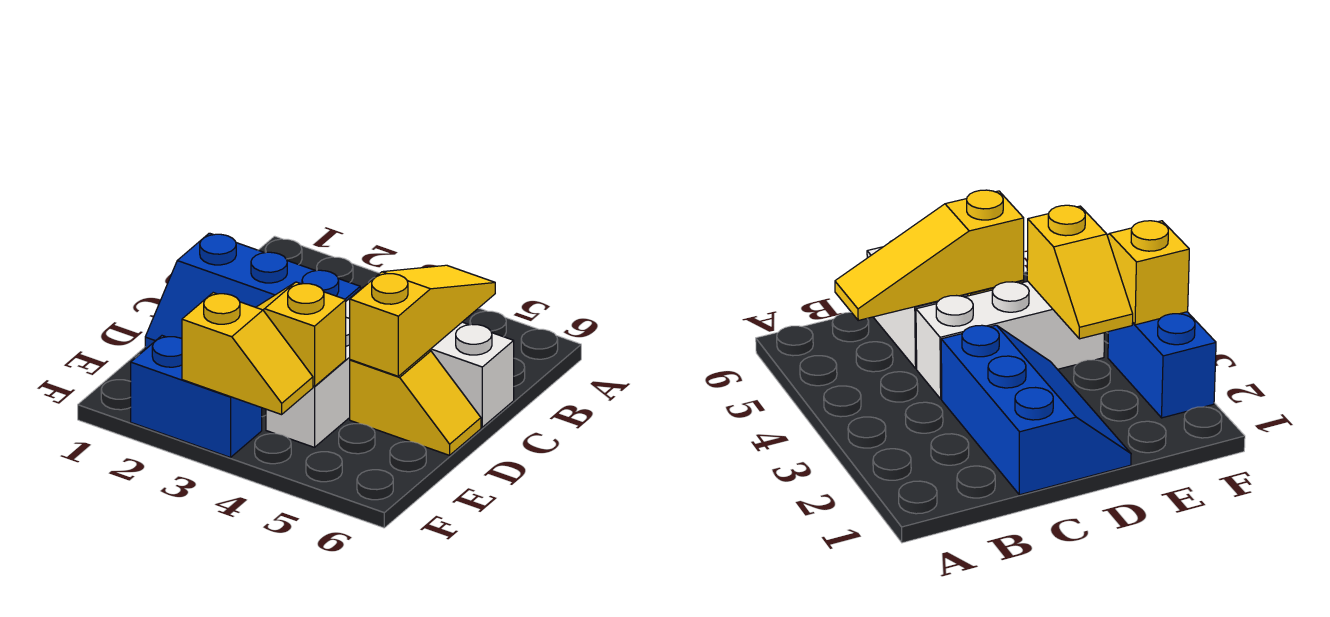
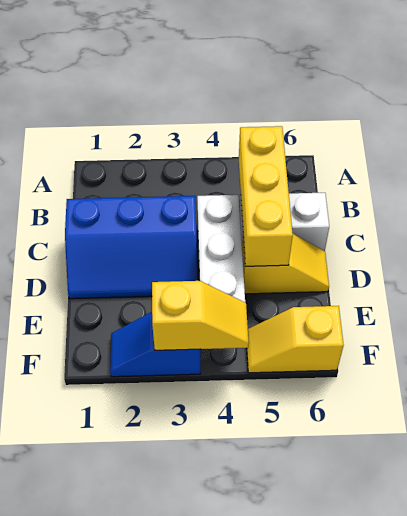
yellow 1x3 slope [350,265,495,376] -> yellow 1x3 brick [239,126,293,266]
yellow 1x2 slope [256,282,346,387] -> yellow 1x2 slope moved to [247,306,344,373]
blue 1x2 brick [131,336,262,458] -> blue 1x2 slope [110,312,200,377]

